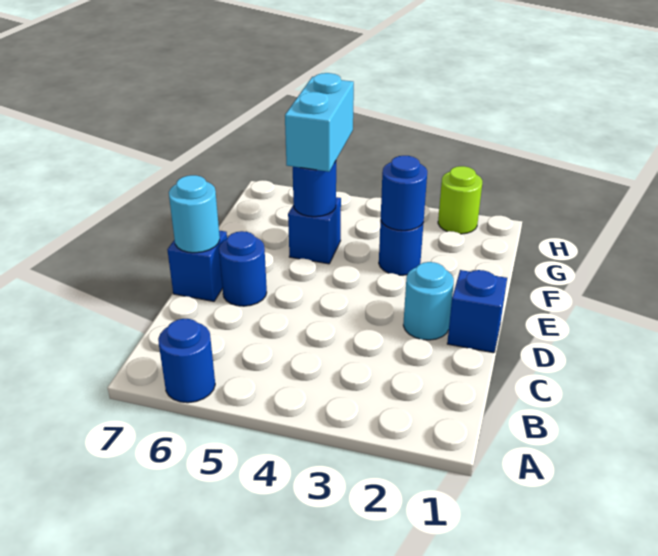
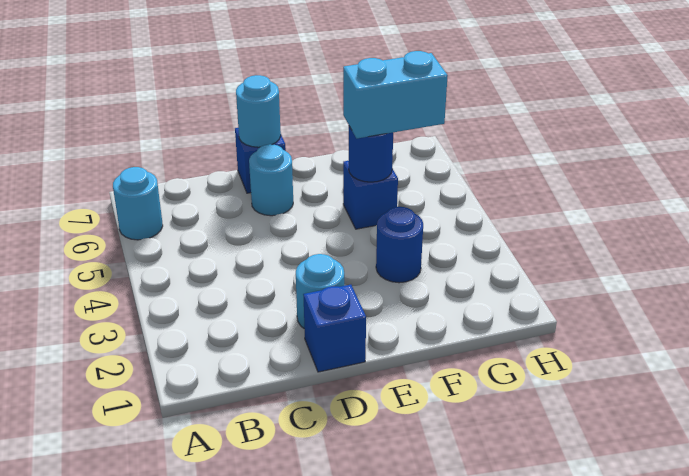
blue 1x1 round brick [158,319,215,403] -> cyan 1x1 round brick [113,167,163,240]
blue 1x1 round brick [219,231,267,306] -> cyan 1x1 round brick [249,144,293,216]
blue 1x1 round brick [381,156,427,231] -> none
lime 1x1 round brick [438,166,482,234] -> none

